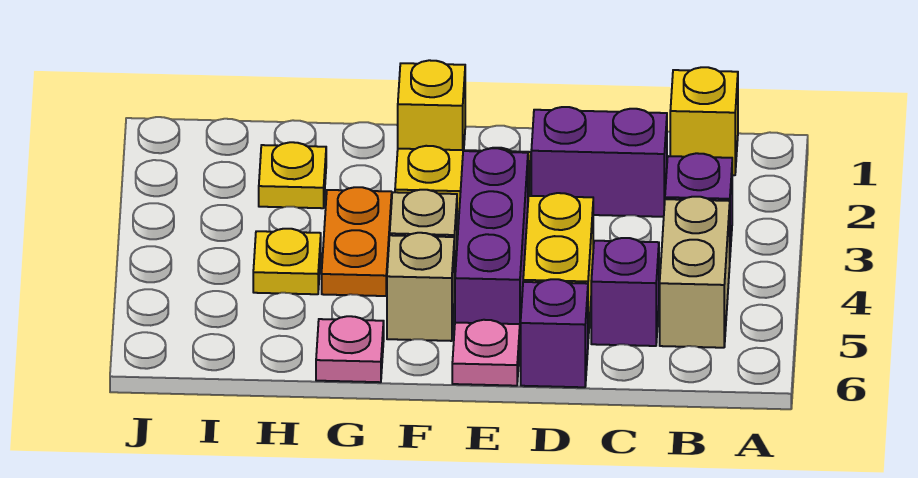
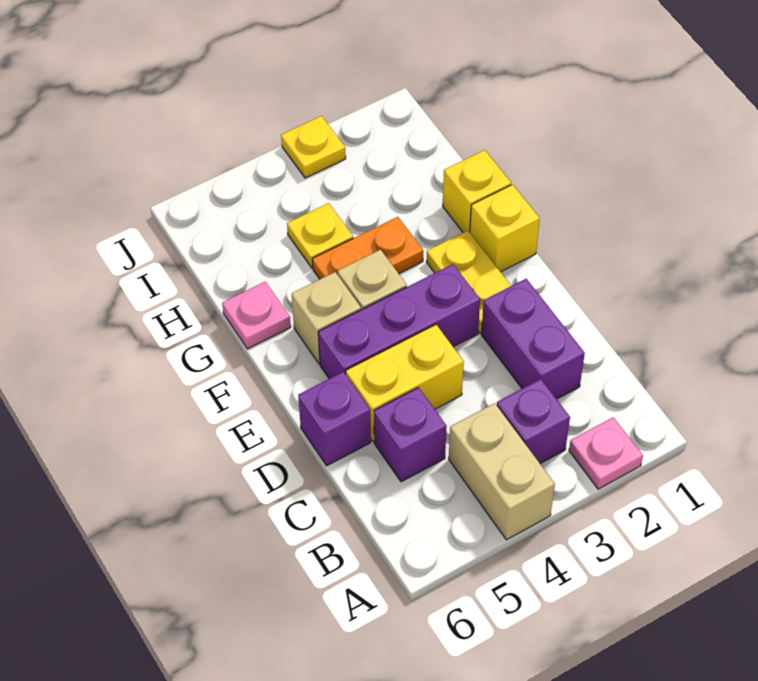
yellow 1x1 brick [670,67,738,175] -> yellow 1x1 brick moved to [443,150,511,233]
tan 1x2 brick [660,197,730,348] -> tan 1x2 brick turned to [449,403,555,540]
pink 1x1 plate [452,320,520,386] -> pink 1x1 plate moved to [569,417,643,489]
yellow 1x1 plate [259,142,326,208] -> yellow 1x1 plate moved to [281,116,346,178]

